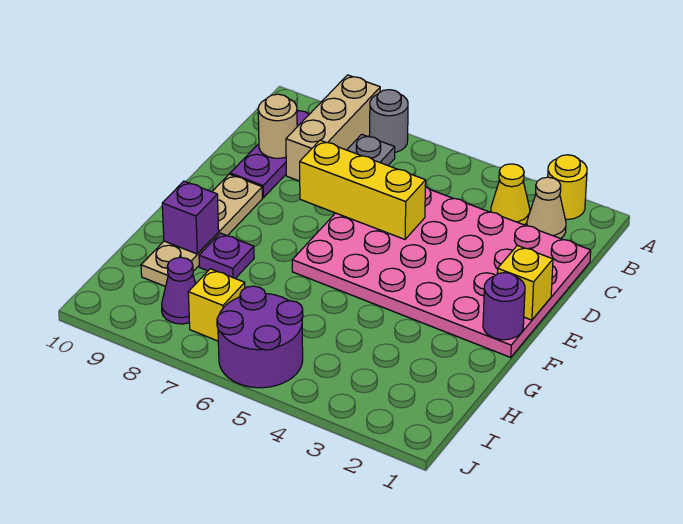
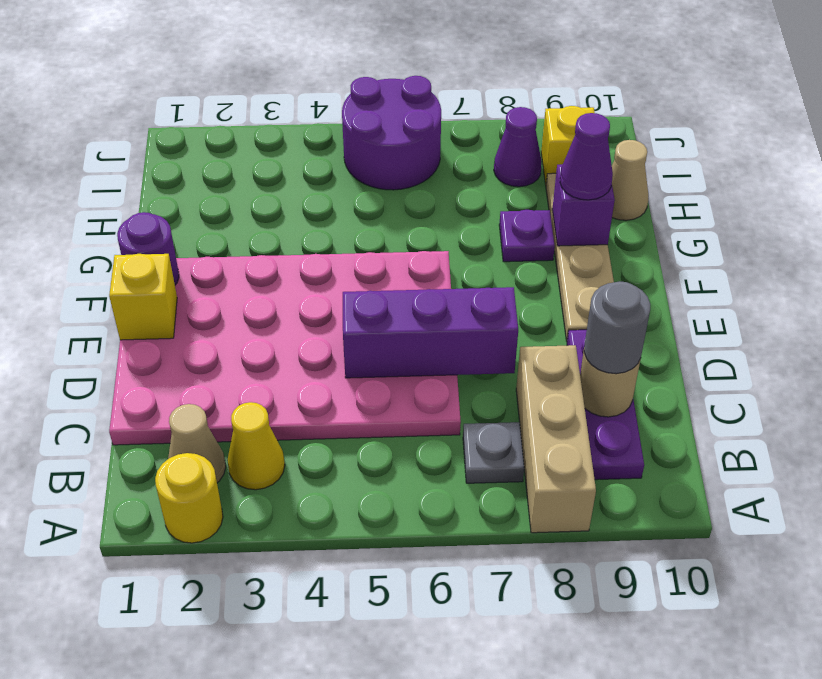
grey 1x1 round brick [370,90,408,152] -> grey 1x1 round brick moved to [584,281,650,374]
yellow 1x3 brick [300,140,426,239] -> purple 1x3 brick [343,287,518,378]
none -> purple 1x1 cone [560,113,613,200]
none -> tan 1x1 cone [612,140,648,220]
yellow 1x1 brick [188,269,245,341] -> yellow 1x1 brick moved to [541,106,595,185]

